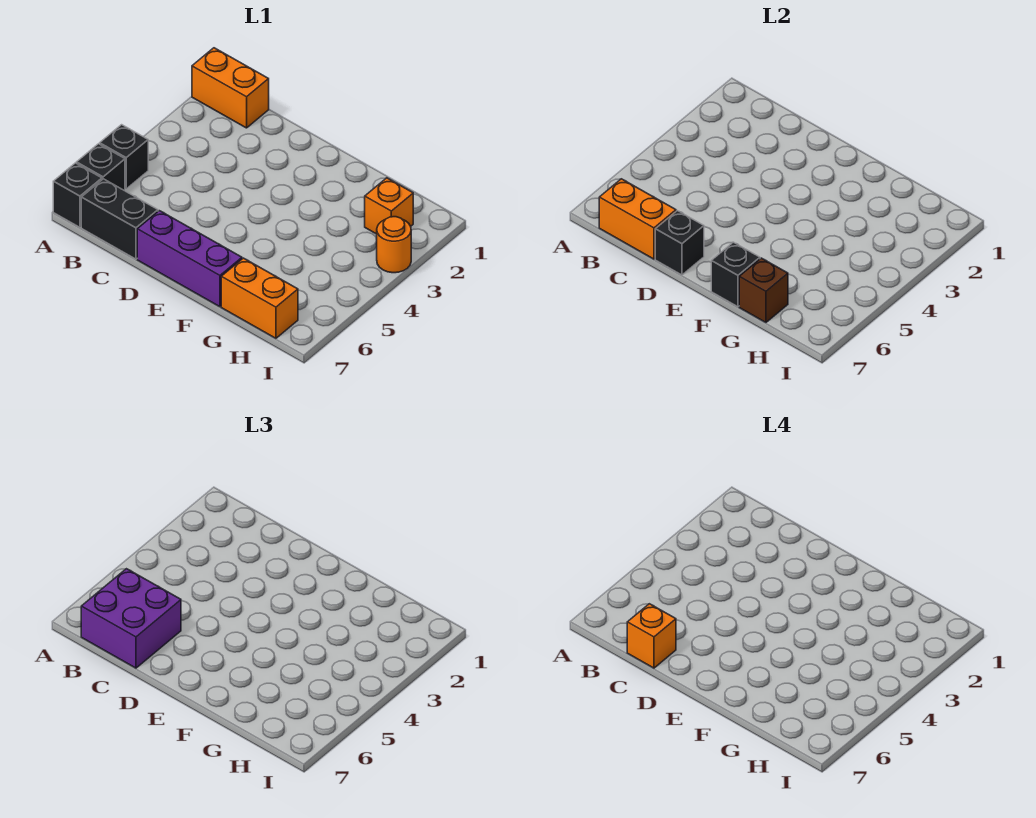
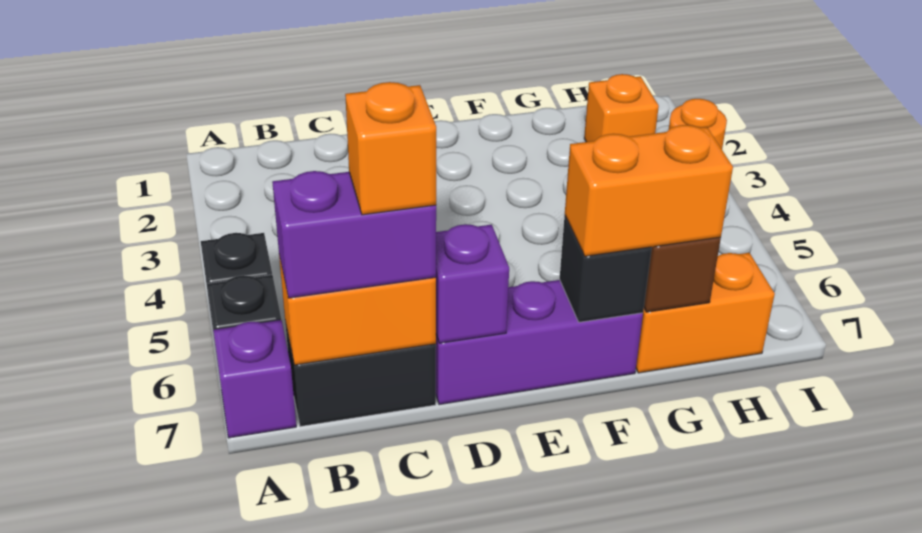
orange 1x2 brick [192,48,269,128] -> orange 1x2 brick moved to [565,125,733,256]
black 1x1 brick [53,163,102,227] -> purple 1x1 brick [213,320,296,438]
purple 2x2 brick [81,569,181,668] -> purple 1x2 brick [272,171,436,298]
black 1x1 brick [655,211,704,275] -> purple 1x1 brick [436,224,509,343]

